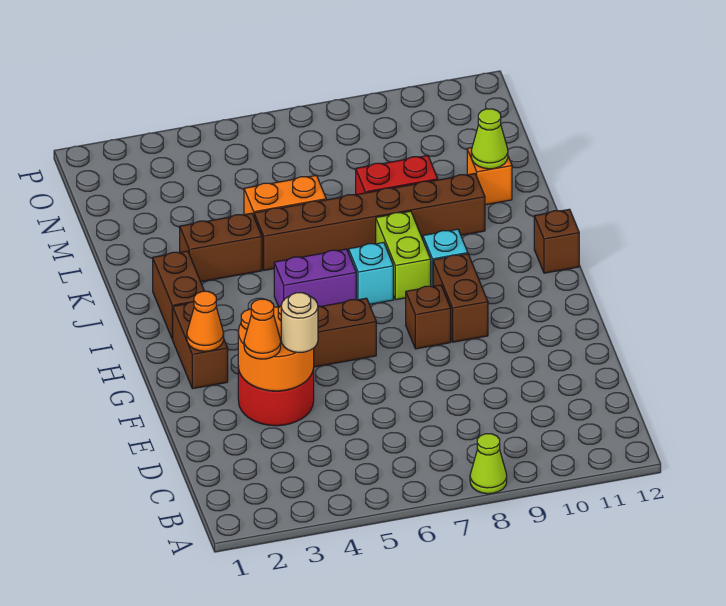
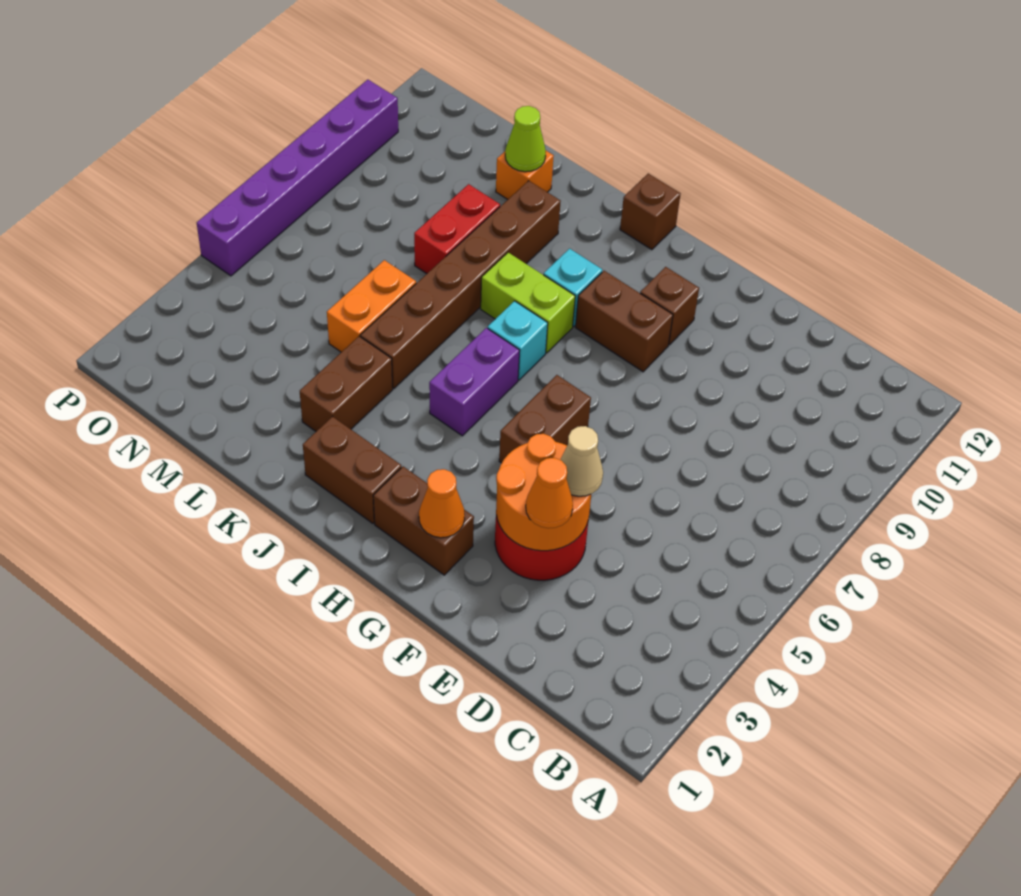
lime 1x1 cone [470,434,507,494] -> none
tan 1x1 round brick [281,293,318,353] -> tan 1x1 cone [560,426,603,496]
brown 1x1 brick [406,285,451,349] -> brown 1x1 brick moved to [640,267,699,345]
none -> purple 1x6 brick [197,80,398,276]

